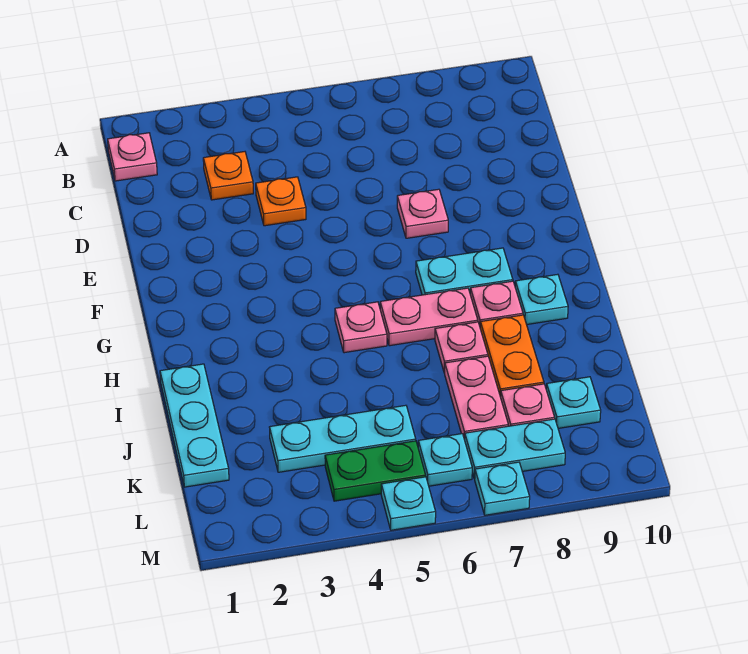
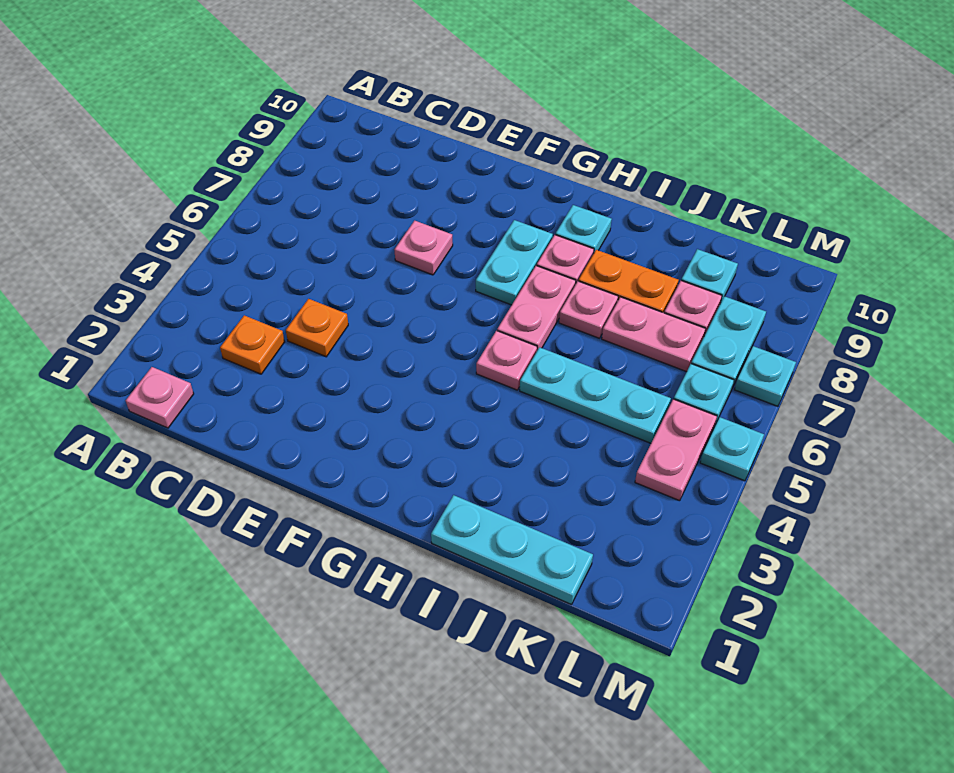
cyan 1x3 plate [270,405,416,472] -> cyan 1x3 plate turned to [520,347,671,443]
green 1x2 plate [325,441,426,501] -> pink 1x2 plate [635,399,717,501]

